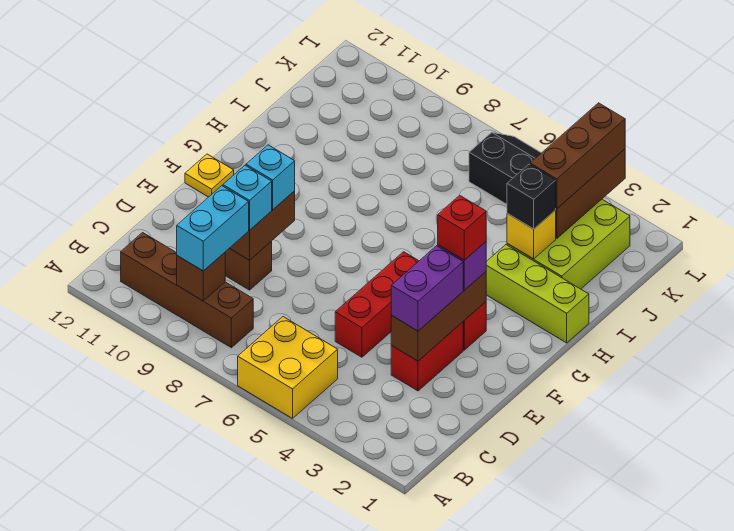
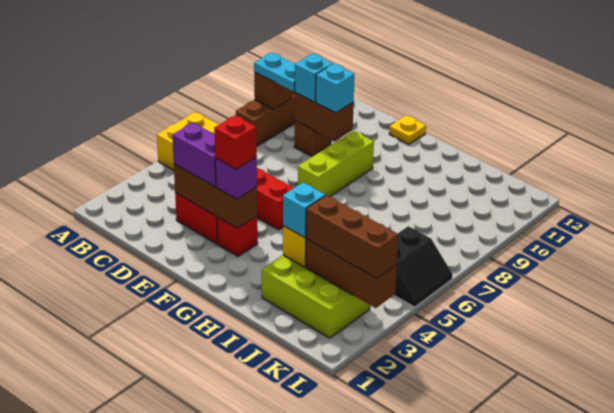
cyan 1x2 brick [177,186,249,271] -> cyan 1x2 plate [254,53,295,91]
lime 1x3 brick [486,245,589,343] -> lime 1x3 brick moved to [298,131,374,197]
black 1x1 brick [507,164,556,229] -> cyan 1x1 brick [283,183,325,238]

